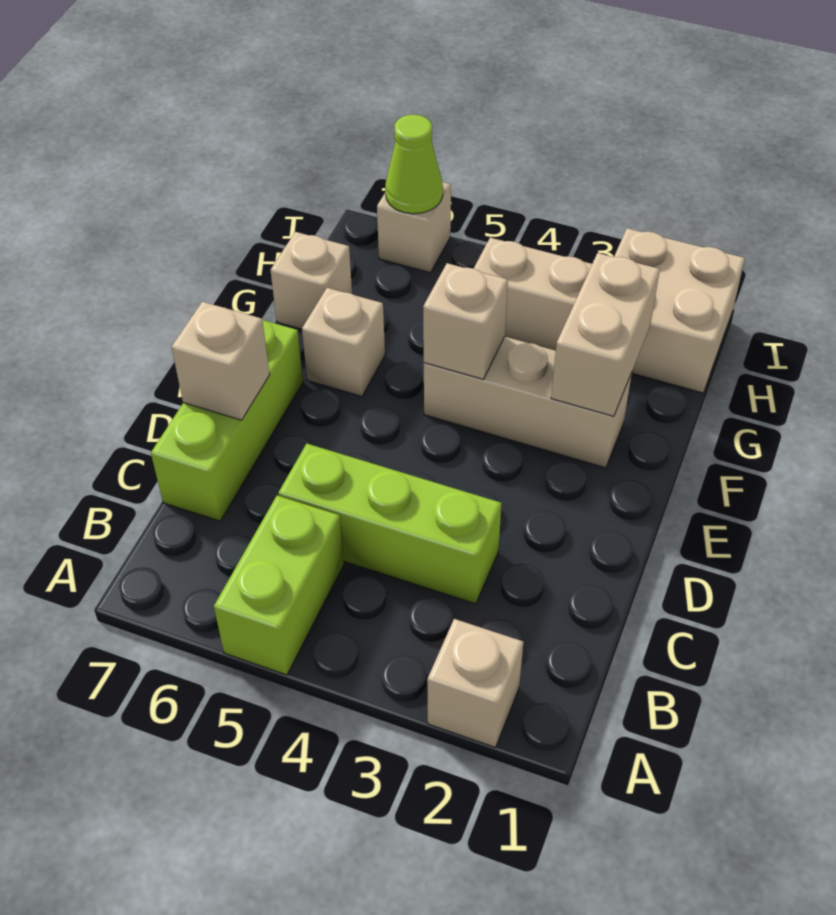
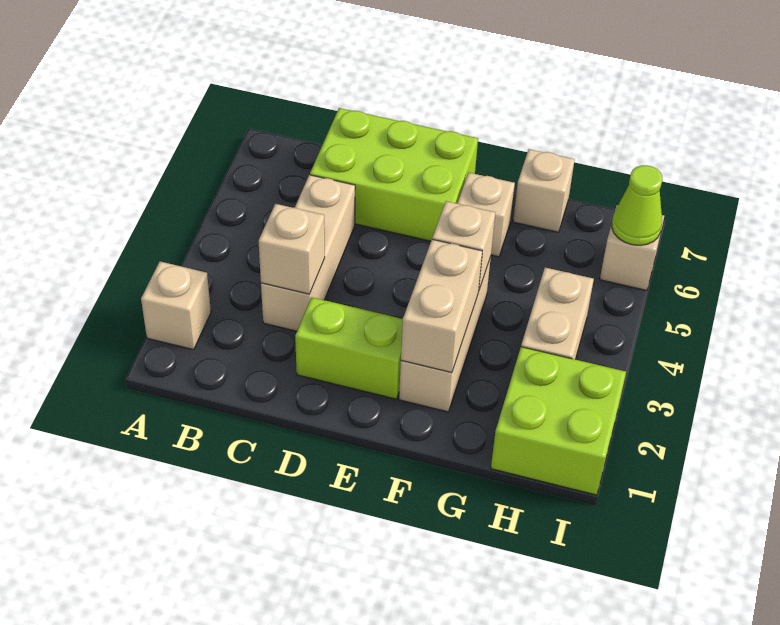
lime 1x2 brick [214,496,344,675] -> lime 1x2 brick moved to [295,297,403,399]
lime 1x3 brick [278,443,502,604] -> tan 1x3 brick [261,175,355,331]
lime 1x3 brick [151,320,303,521] -> lime 2x3 brick [310,108,478,241]
tan 1x1 brick [172,302,270,420] -> tan 1x1 brick moved to [259,204,325,294]
tan 1x2 brick [551,253,660,416] -> tan 1x2 brick turned to [401,239,482,373]
tan 2x2 brick [614,228,745,393] -> lime 2x2 brick [491,347,626,495]

